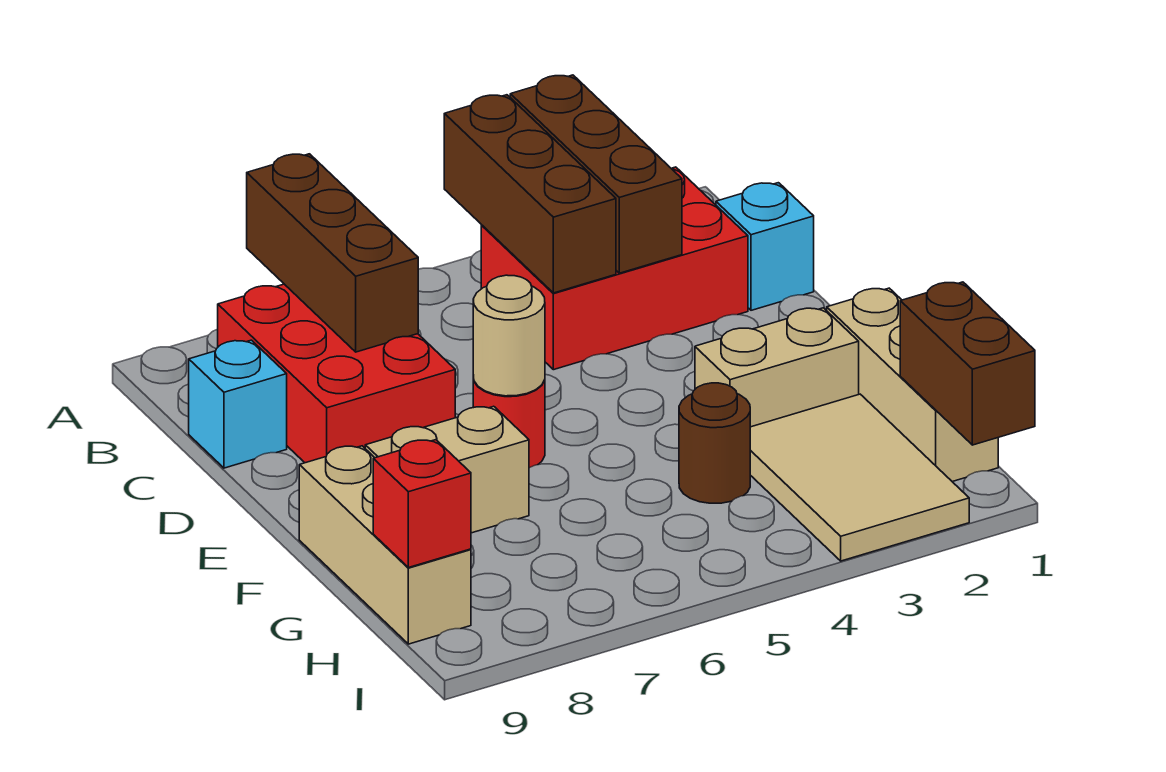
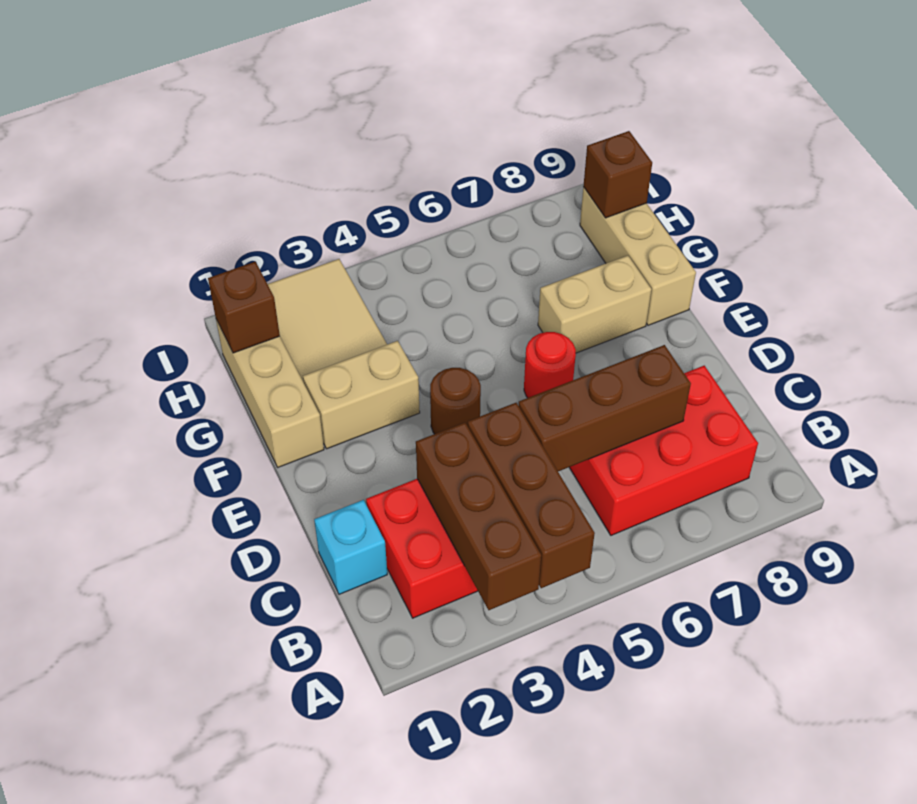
brown 1x3 brick [247,154,418,352] -> brown 1x3 brick turned to [519,345,691,471]
red 2x3 brick [218,284,455,463] -> red 2x3 brick turned to [569,366,758,535]
cyan 1x1 brick [189,340,287,468] -> none
tan 1x1 round brick [473,275,545,396] -> none
brown 1x1 round brick [679,383,750,503] -> brown 1x1 round brick moved to [430,368,481,434]
brown 1x2 brick [900,282,1035,445] -> brown 1x1 brick [208,262,280,353]
red 1x1 brick [373,440,471,568] -> brown 1x1 brick [583,131,652,218]

